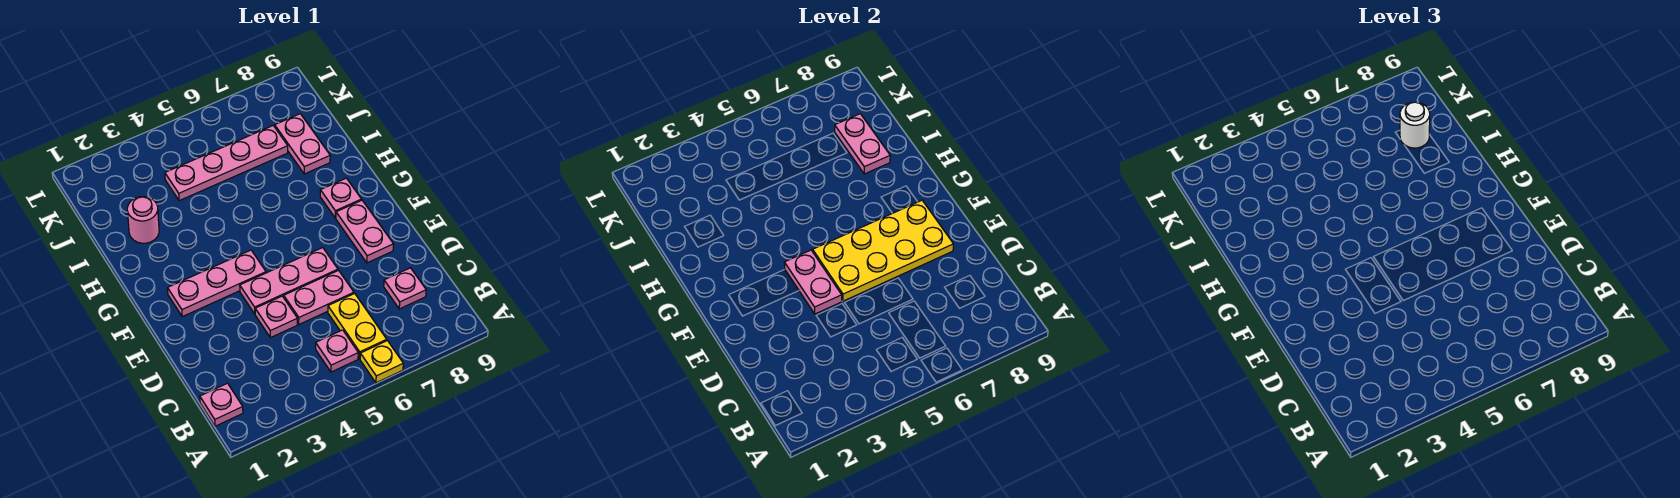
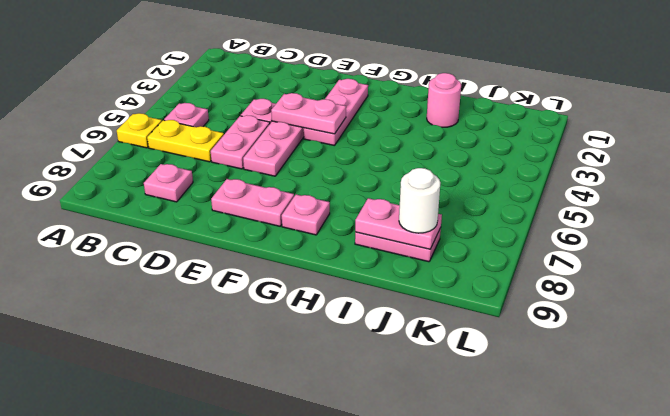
pink 1x1 plate [200,383,243,426] -> none
yellow 2x4 plate [813,200,953,301] -> none
pink 1x4 plate [165,126,288,201] -> none

